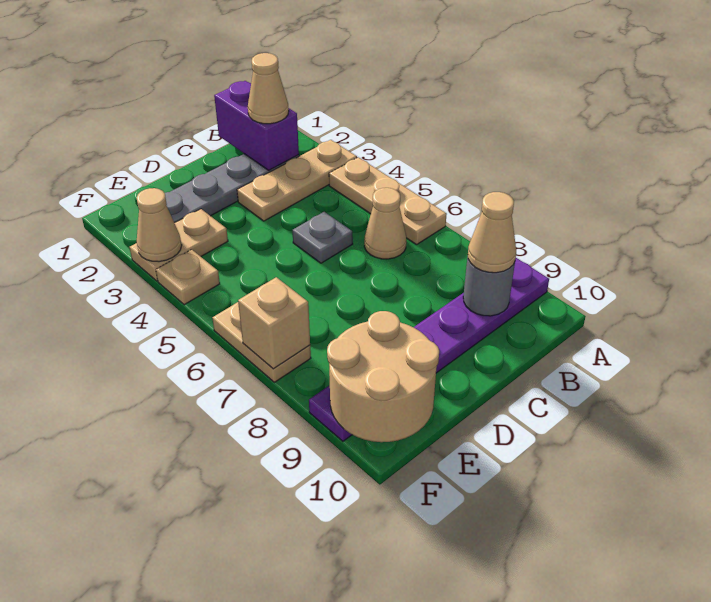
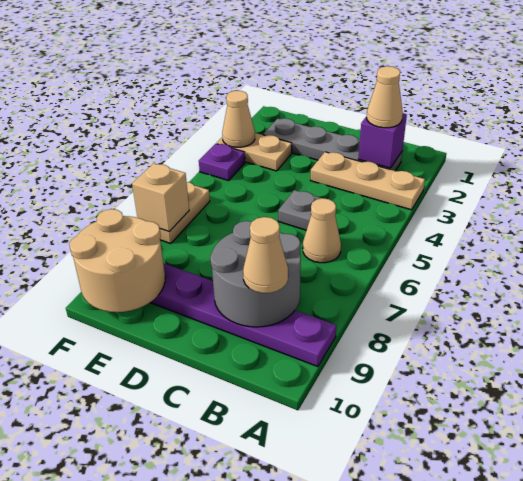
tan 1x3 plate [329,157,447,245] -> none
purple 1x2 brick [214,81,299,170] -> purple 1x1 brick [359,114,407,168]
grey 1x1 round brick [463,256,515,316] -> grey 2x2 round brick [210,221,301,327]
tan 1x1 plate [156,249,220,305] -> purple 1x1 plate [199,144,245,181]

